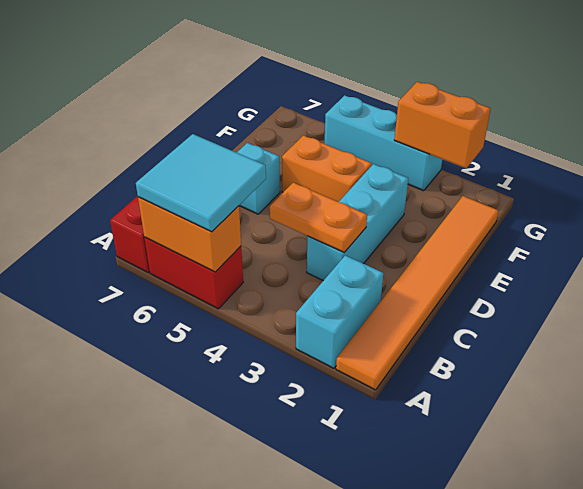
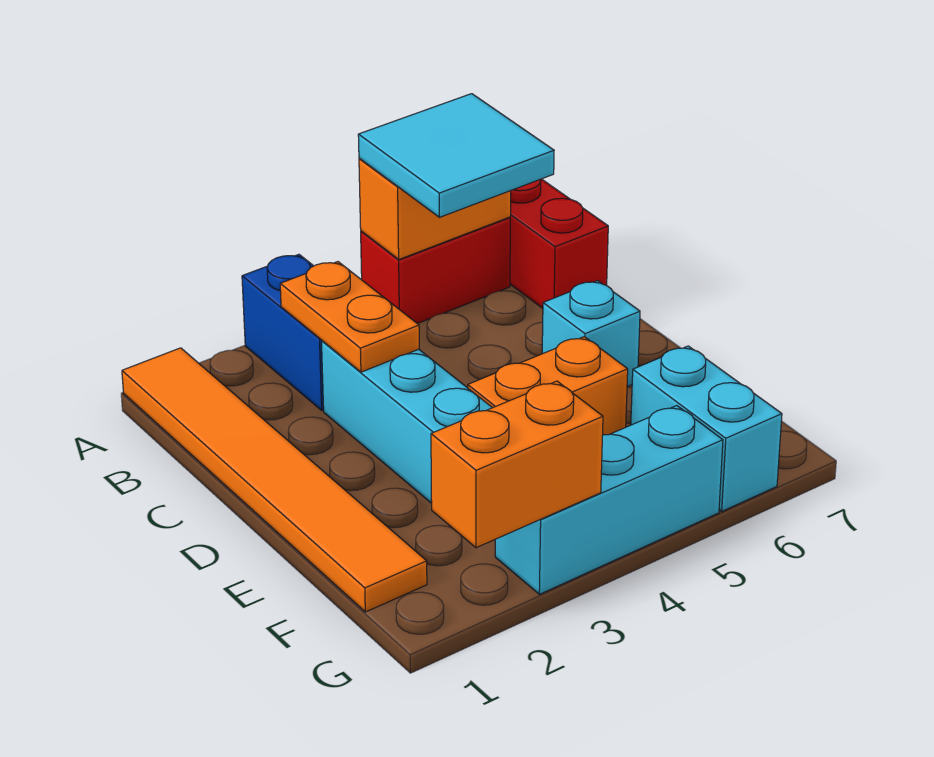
cyan 1x2 brick [296,255,384,368] -> cyan 1x2 brick moved to [631,346,782,511]
none -> blue 1x2 brick [242,254,324,410]
orange 1x2 plate [270,183,367,252] -> orange 1x2 plate turned to [280,262,419,372]

